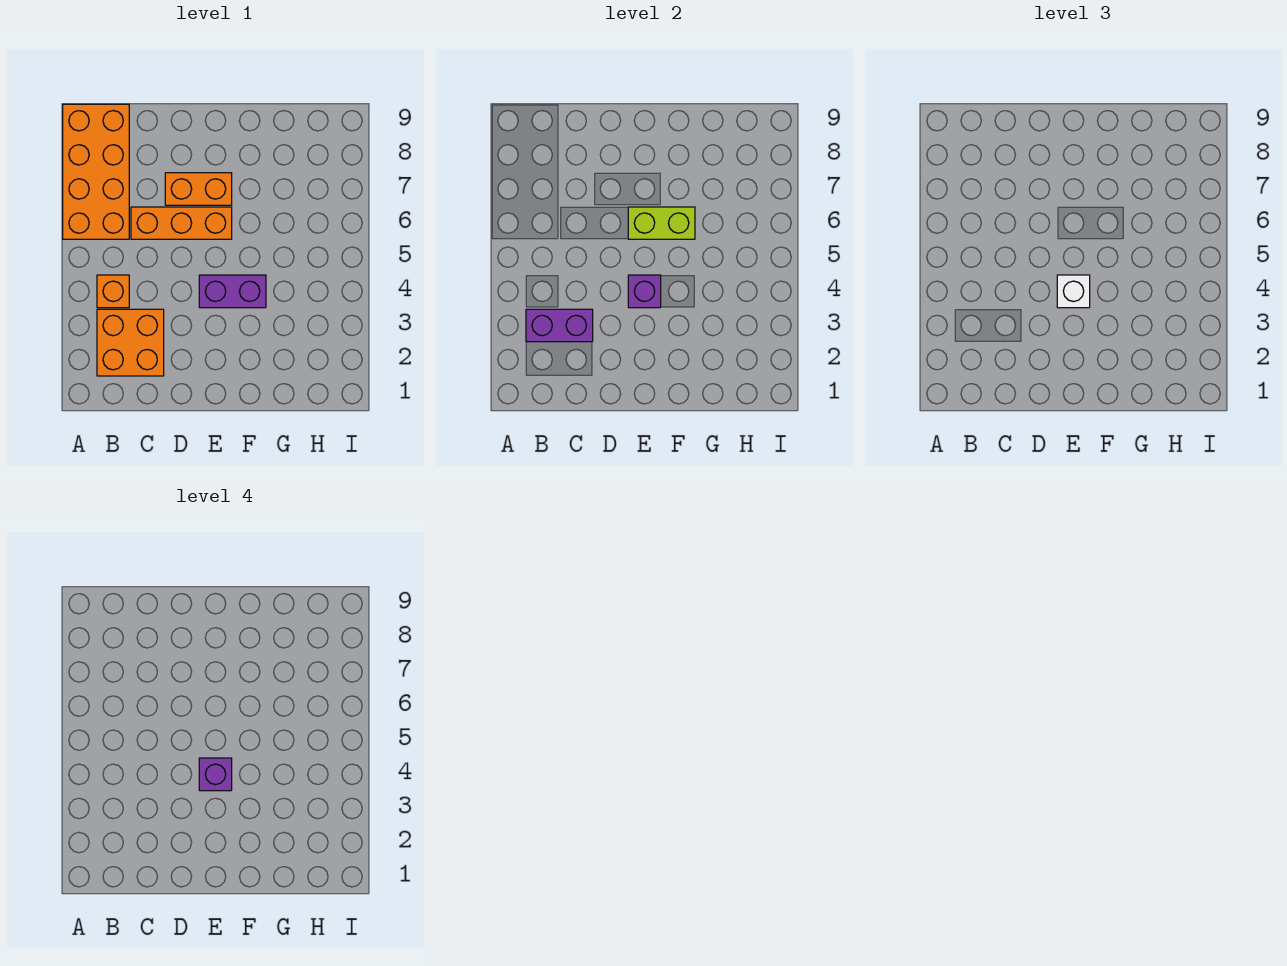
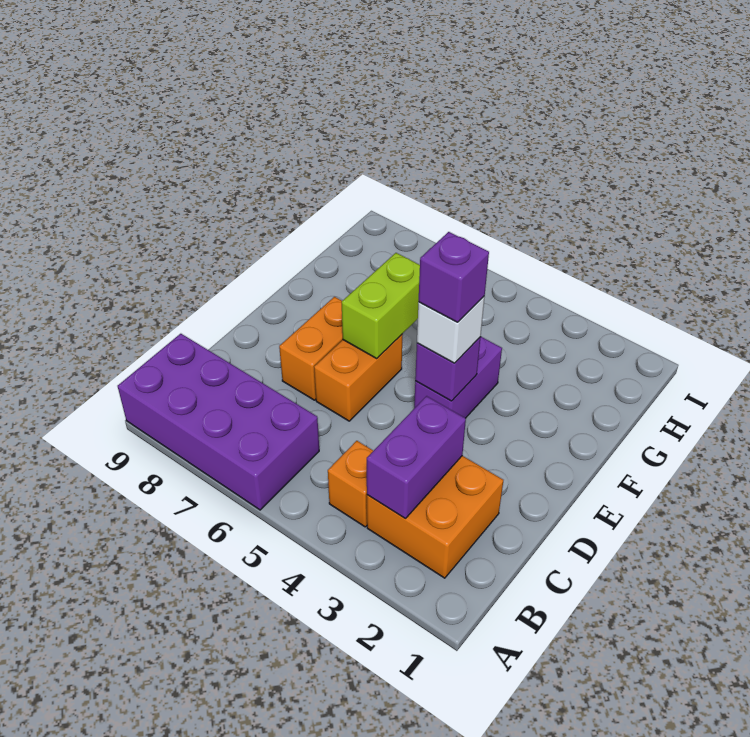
orange 2x4 brick [63,104,129,239] -> purple 2x4 brick [118,334,319,510]
orange 1x3 brick [131,207,232,239] -> orange 1x2 brick [314,334,403,421]

